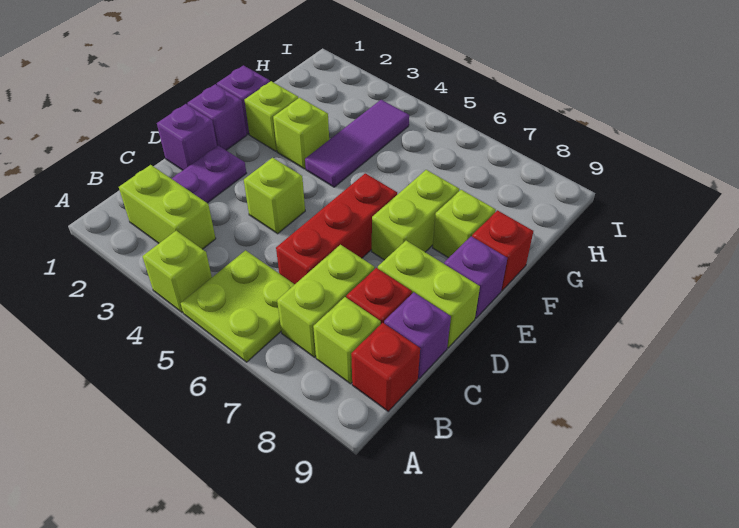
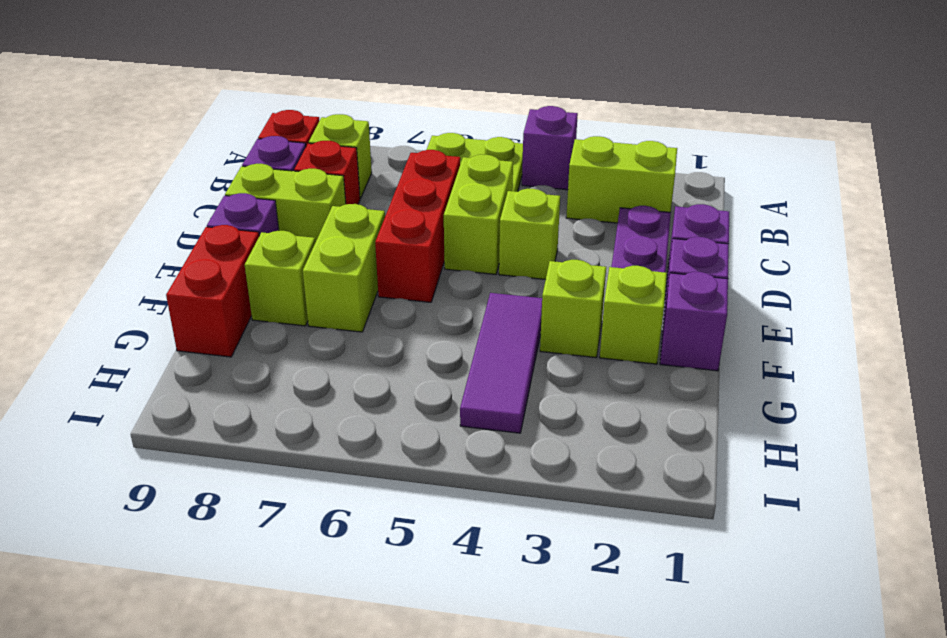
lime 1x1 brick [143,231,212,312] -> purple 1x1 brick [522,106,578,190]
lime 1x2 brick [277,245,375,357] -> lime 1x2 brick moved to [444,155,513,274]
red 1x1 brick [472,210,533,291] -> red 1x2 brick [166,225,259,357]

